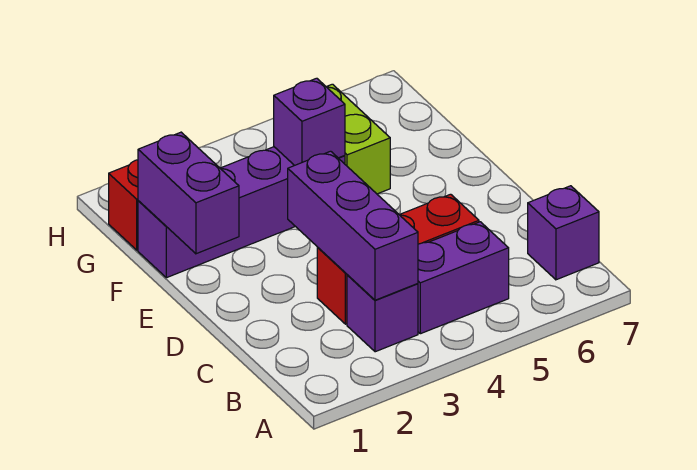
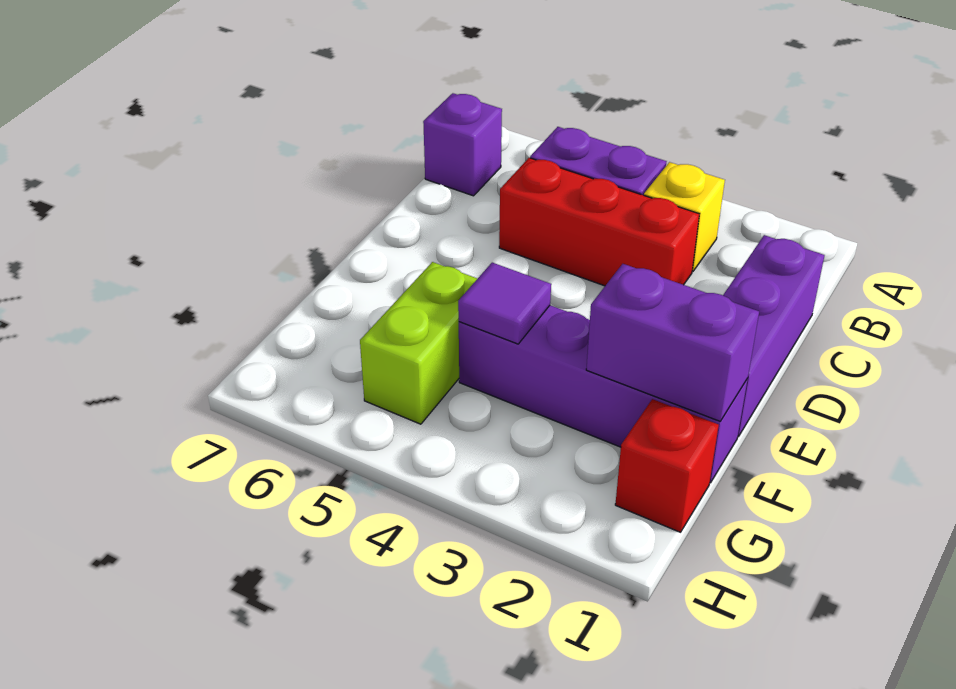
purple 1x1 brick [347,275,418,352] -> yellow 1x1 brick [644,162,725,272]
purple 1x3 brick [288,151,418,300] -> purple 1x3 brick moved to [723,235,824,437]
purple 1x2 brick [138,132,239,254] -> purple 1x2 brick turned to [586,264,759,421]
purple 1x1 brick [274,78,345,166] -> purple 1x1 tile [458,263,551,344]

